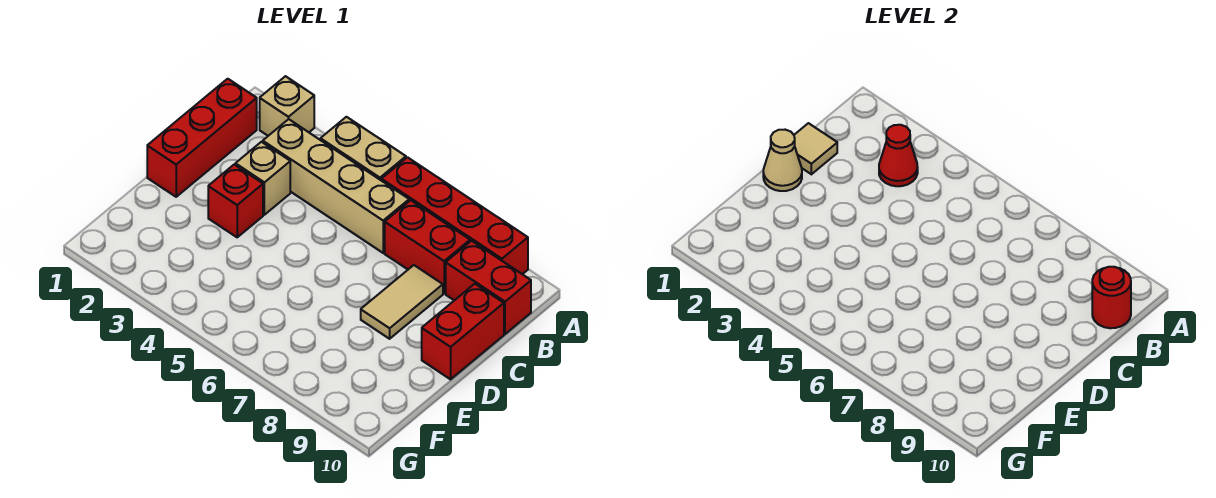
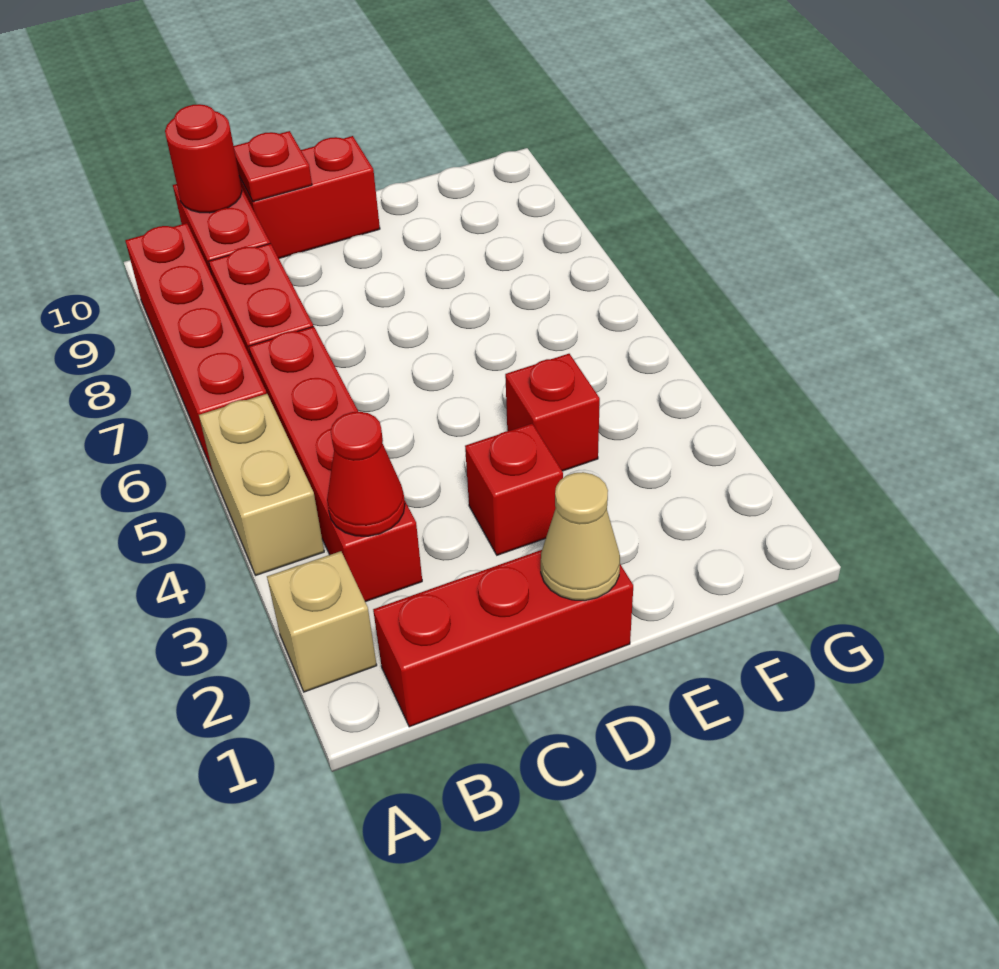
tan 1x4 brick [263,119,409,253] -> red 1x4 brick [249,326,422,602]
tan 1x1 tile [794,123,837,174] -> none
tan 1x1 brick [235,142,290,215] -> none
tan 1x2 tile [361,265,443,339] -> none
none -> red 1x1 plate [234,131,312,202]
none -> red 1x1 brick [505,354,600,471]

